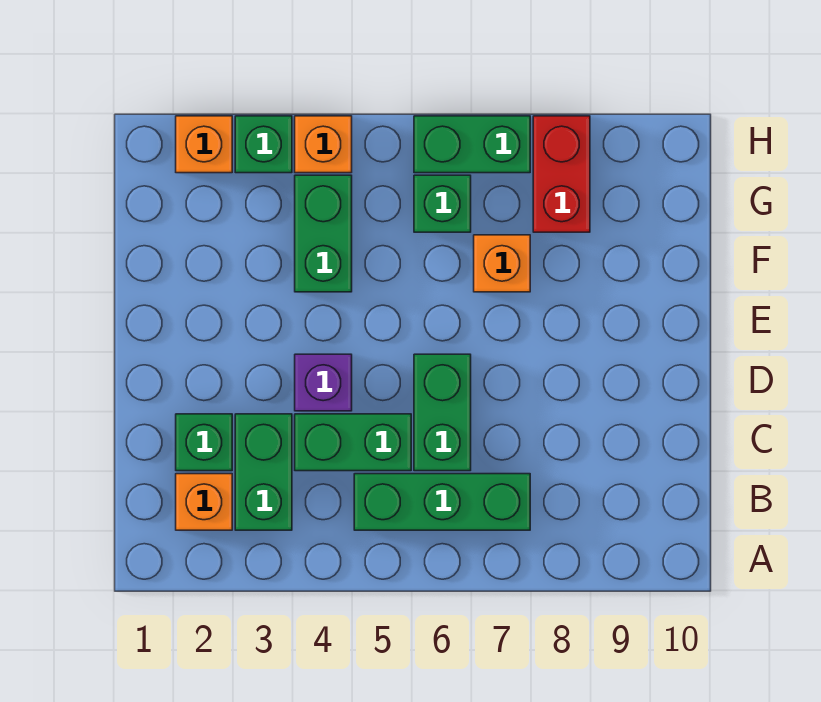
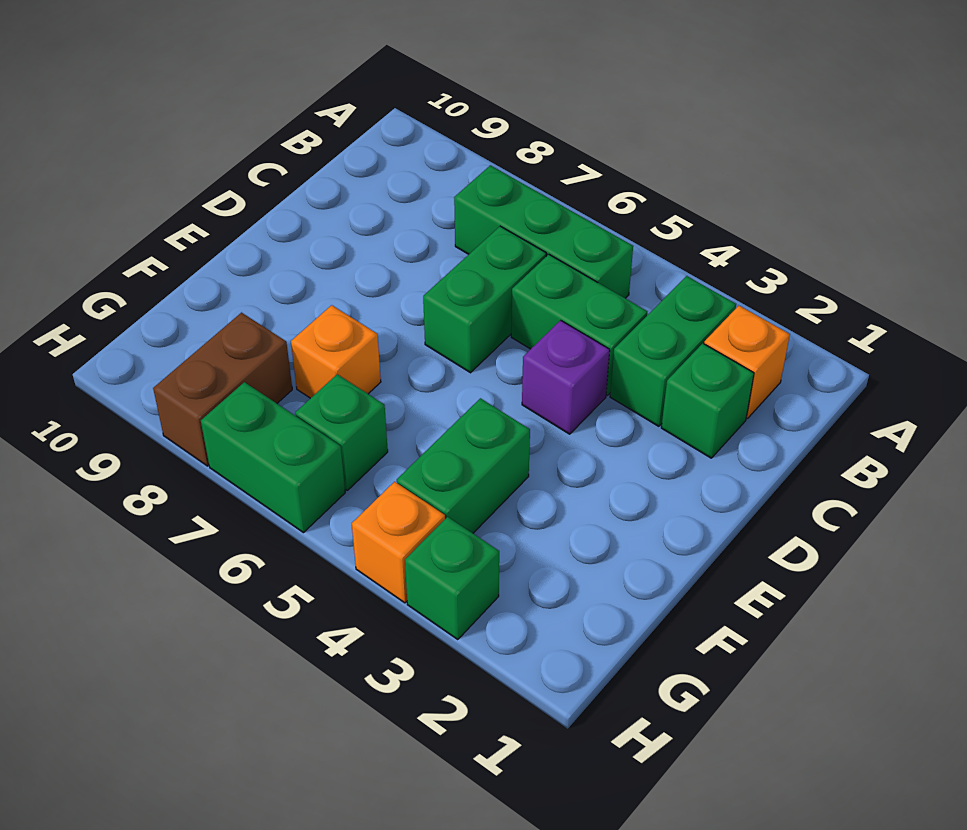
red 1x2 brick [533,116,590,232] -> brown 1x2 brick [153,313,292,466]
orange 1x1 brick [176,116,232,173] -> none

